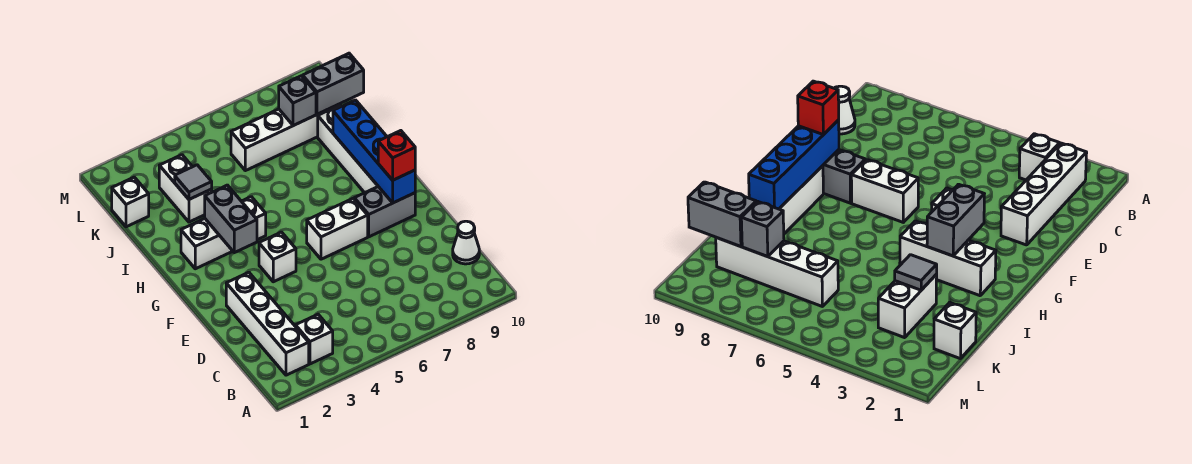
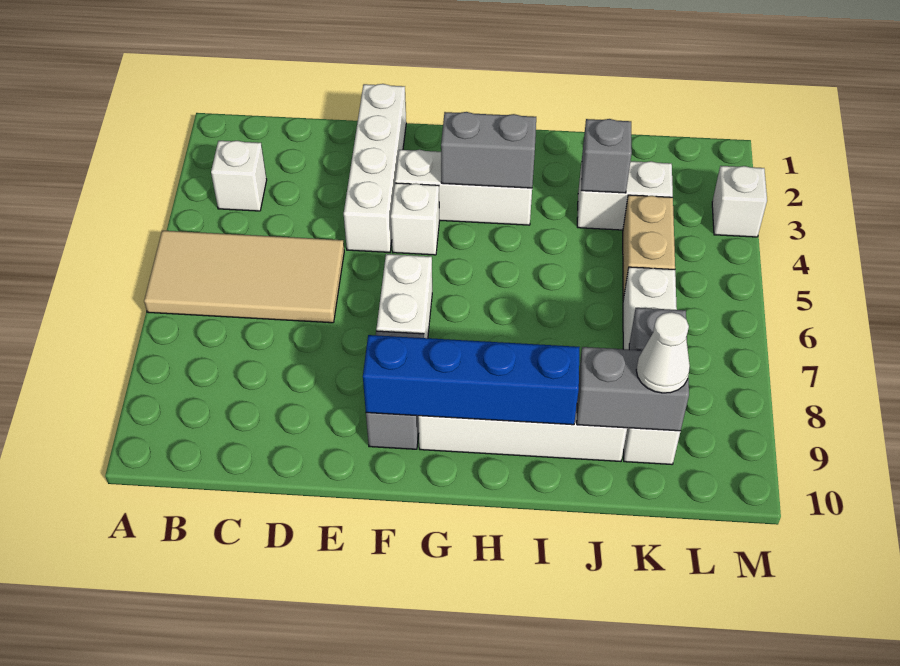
none -> tan 2x4 tile [144,231,344,323]
white 1x4 brick [226,272,309,375] -> white 1x4 brick turned to [344,84,406,252]
white 1x1 cone [453,221,479,264] -> white 1x1 cone moved to [636,312,690,393]
red 1x1 brick [378,131,415,180] -> none
white 1x3 brick [181,197,266,269] -> white 1x3 brick turned to [395,150,532,225]
grey 1x1 tile [175,165,212,199] -> grey 1x1 brick [581,119,632,193]
white 1x1 brick [112,177,149,227] -> white 1x1 brick moved to [712,166,767,237]
none -> tan 1x2 brick [623,195,675,300]
grey 1x2 brick [303,53,364,114] -> grey 1x2 brick turned to [577,347,689,431]

